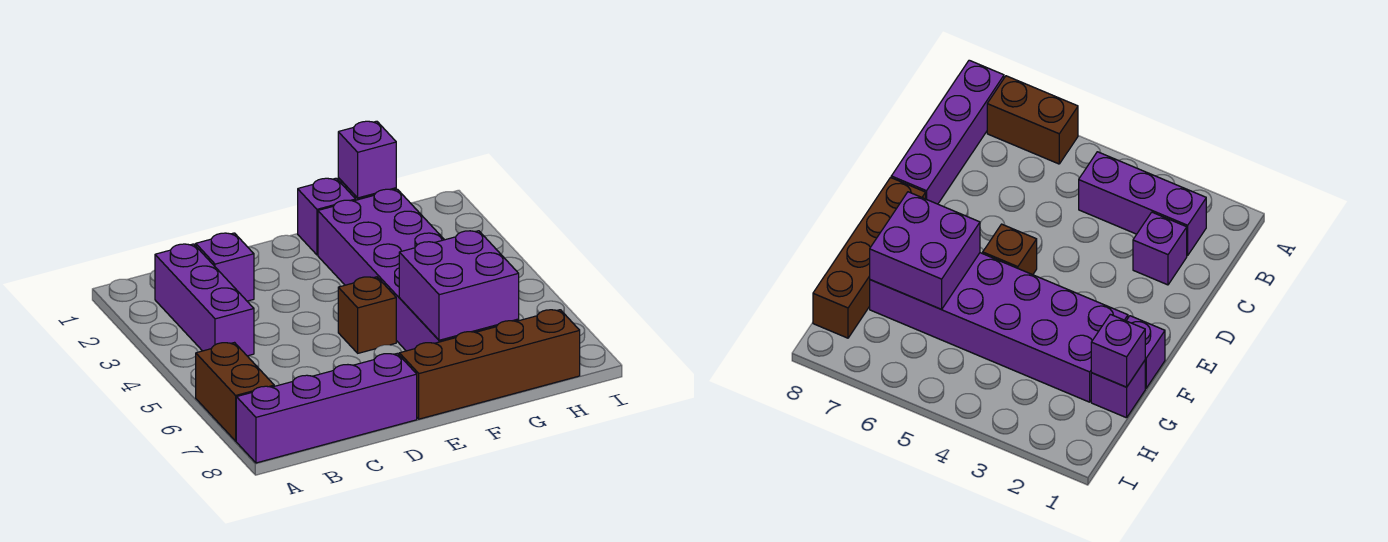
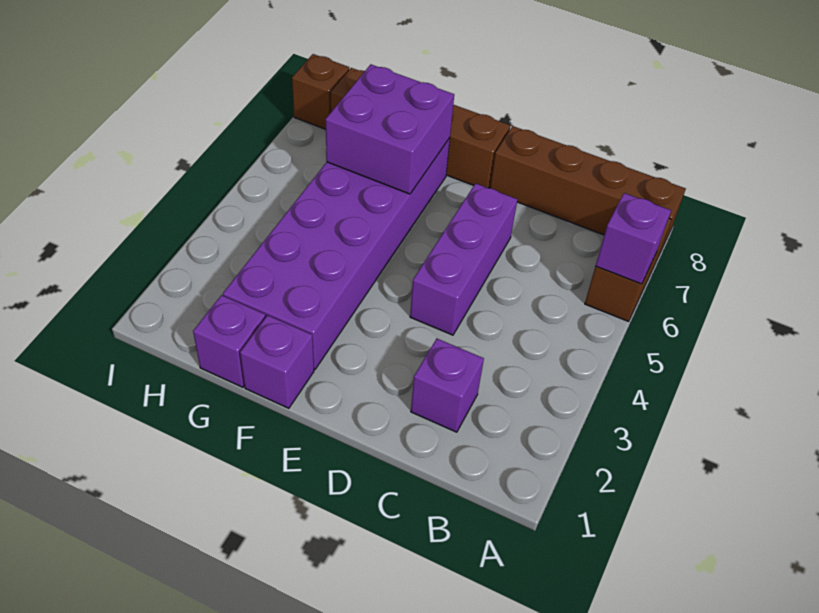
purple 1x4 brick [236,353,417,463] -> brown 1x4 brick [490,126,686,252]
purple 1x3 brick [155,244,254,356] -> purple 1x3 brick moved to [410,183,518,335]
brown 1x1 brick [338,277,396,353] -> brown 1x1 brick moved to [292,54,349,129]
purple 1x1 brick [338,121,396,198] -> purple 1x1 brick moved to [596,193,671,284]

